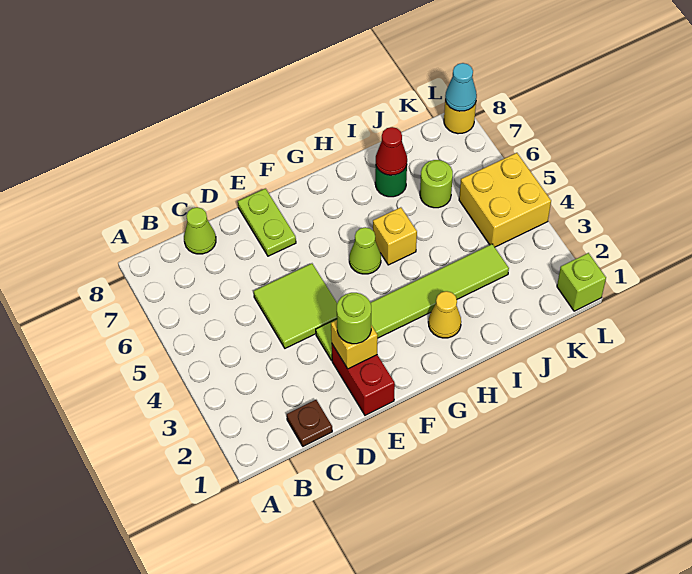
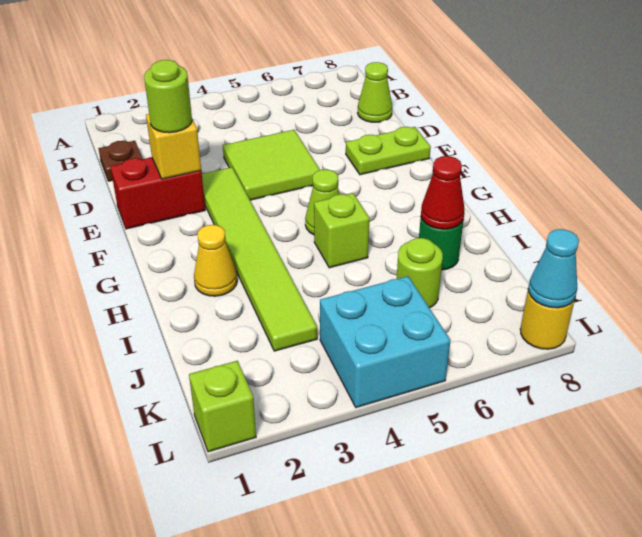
yellow 1x1 brick [373,207,417,265] -> lime 1x1 brick [314,193,370,268]
yellow 2x2 brick [459,153,551,247] -> cyan 2x2 brick [320,276,451,408]

